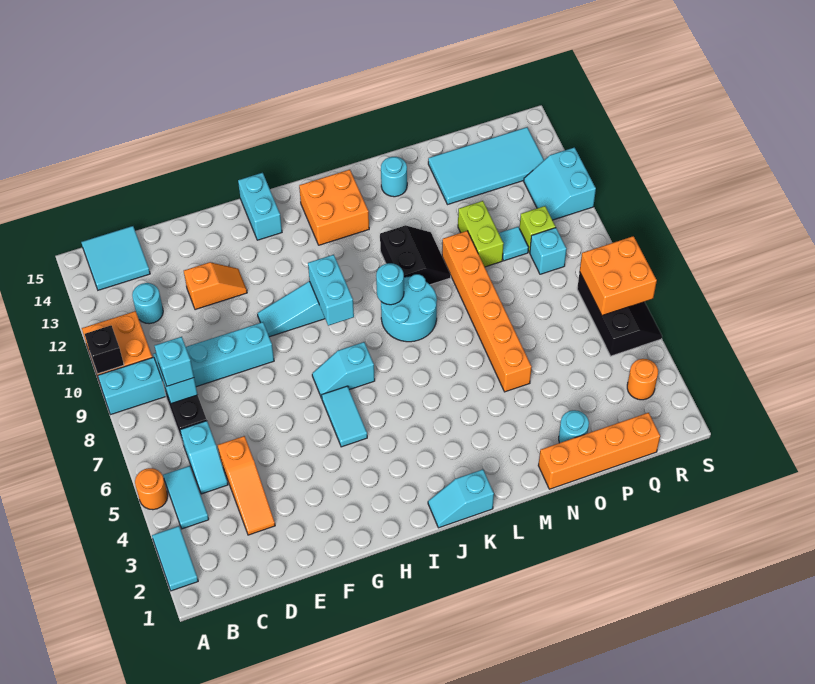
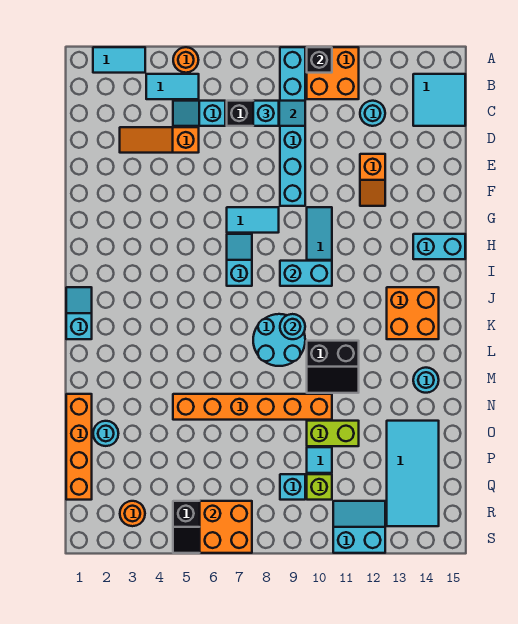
cyan 1x2 tile [322,386,367,447] -> cyan 1x2 tile moved to [227,207,279,233]

